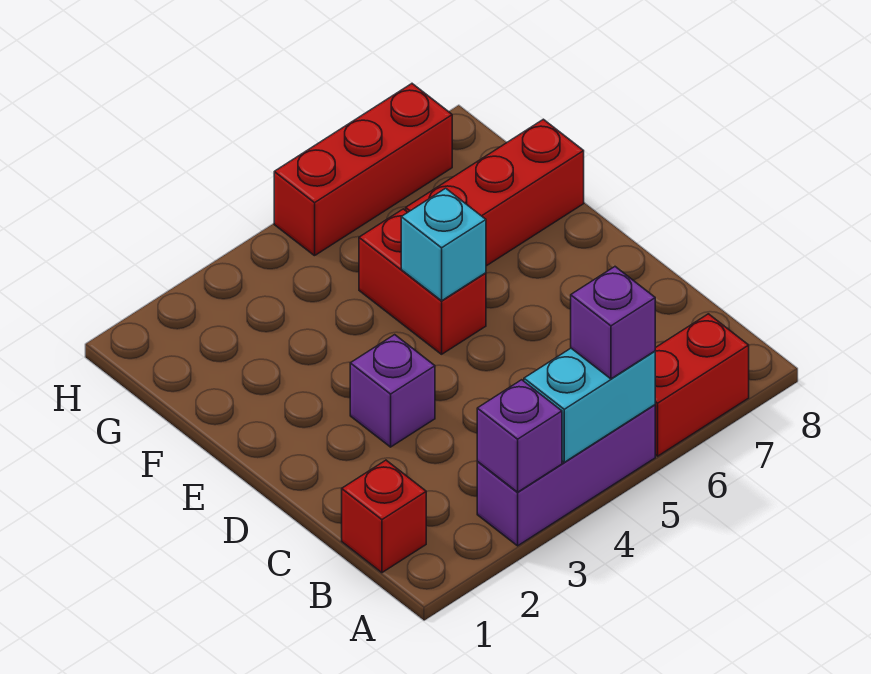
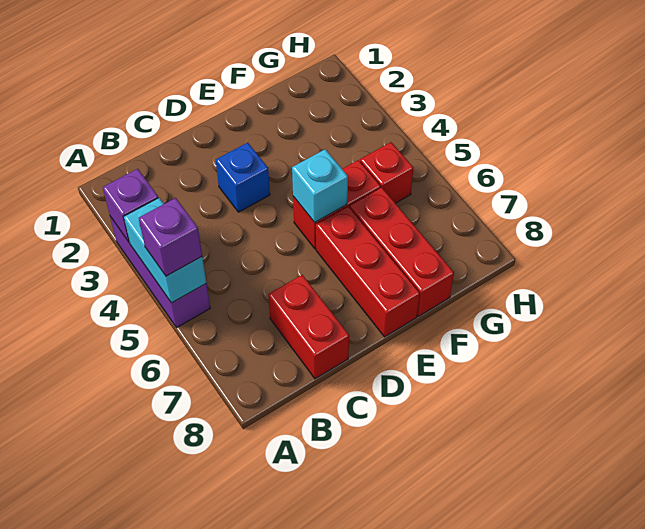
red 1x2 brick [655,314,749,456] -> red 1x2 brick moved to [268,275,349,379]
red 1x1 brick [342,460,426,573] -> red 1x1 brick moved to [360,142,413,203]
purple 1x1 brick [350,335,435,447] -> blue 1x1 brick [216,143,270,212]
red 1x3 brick [274,84,452,256] -> red 1x3 brick moved to [316,206,420,337]

